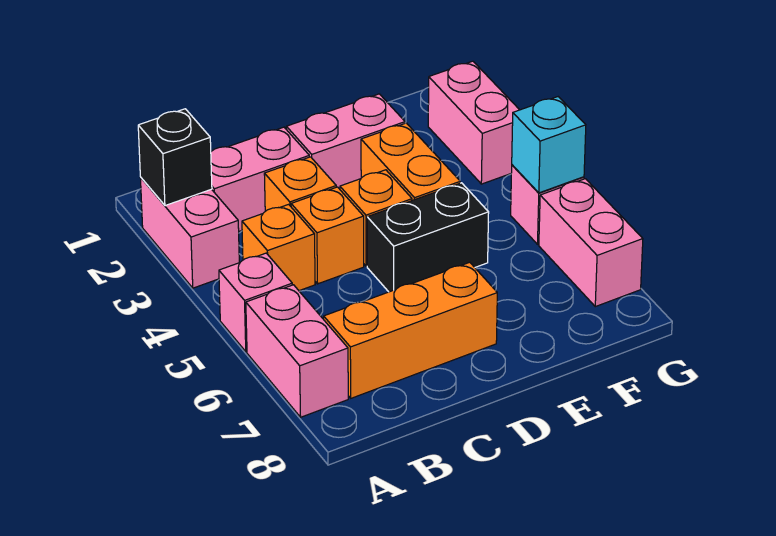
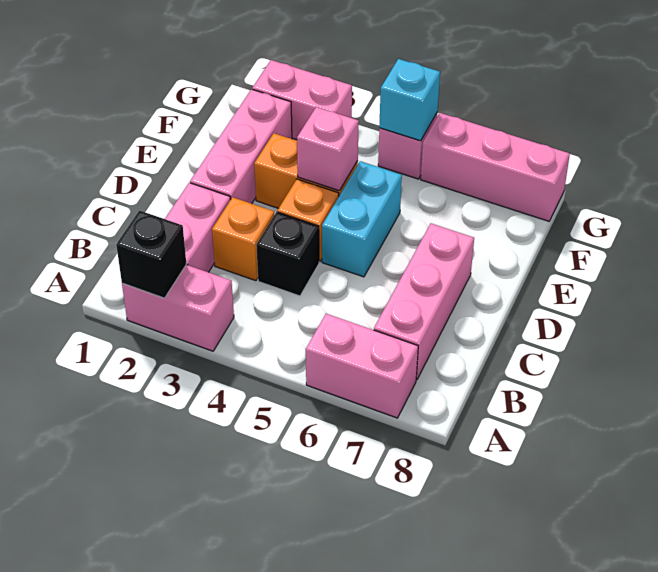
pink 1x1 brick [219,253,292,352] -> pink 1x1 brick moved to [297,107,359,191]
orange 1x1 brick [242,204,315,291] -> none
orange 1x3 brick [324,262,497,398] -> pink 1x3 brick [374,223,474,380]
orange 1x1 brick [291,187,364,284] -> black 1x1 brick [256,212,319,296]
pink 1x2 brick [286,94,405,189] -> pink 1x3 brick [190,89,292,204]
black 1x2 brick [367,183,489,292] -> cyan 1x2 brick [322,161,402,277]
pink 1x2 brick [539,179,643,307] -> pink 1x3 brick [421,113,570,221]

